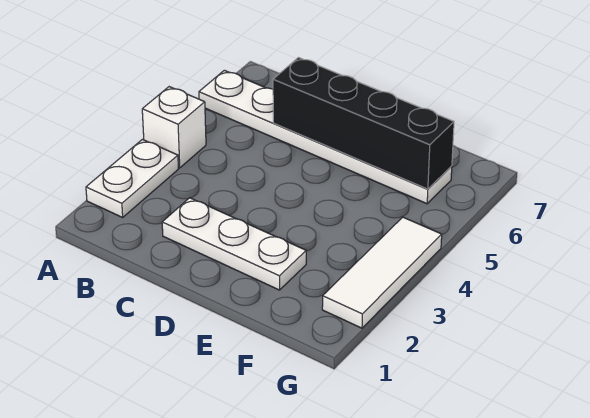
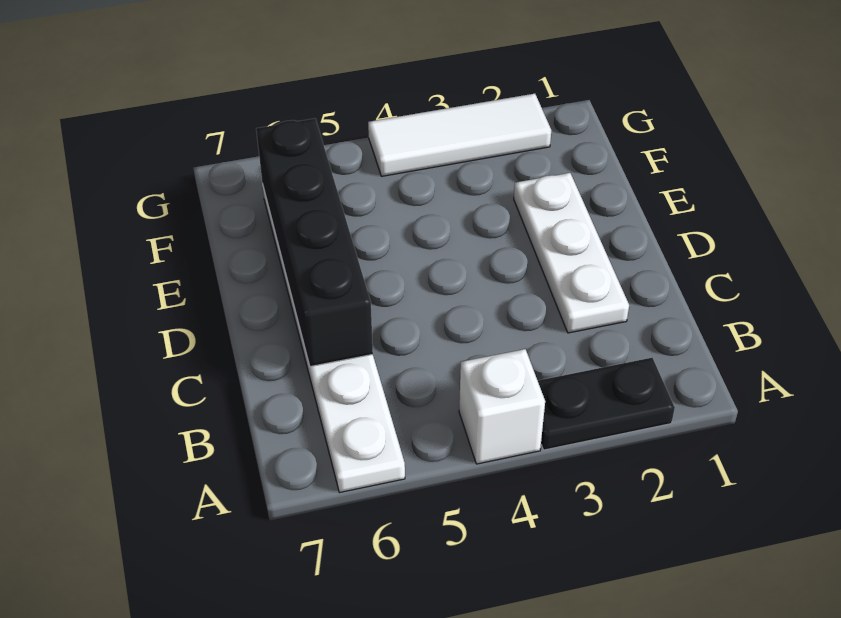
white 1x2 plate [86,140,178,217] -> black 1x2 plate [538,358,675,450]

